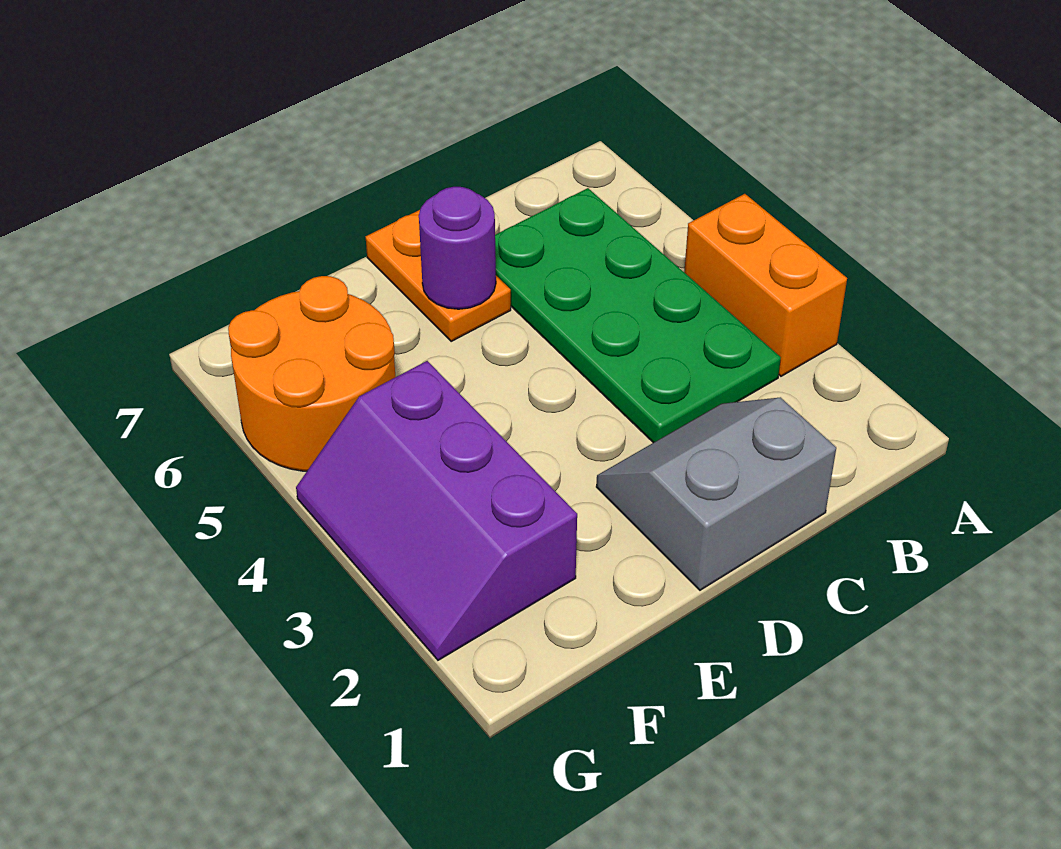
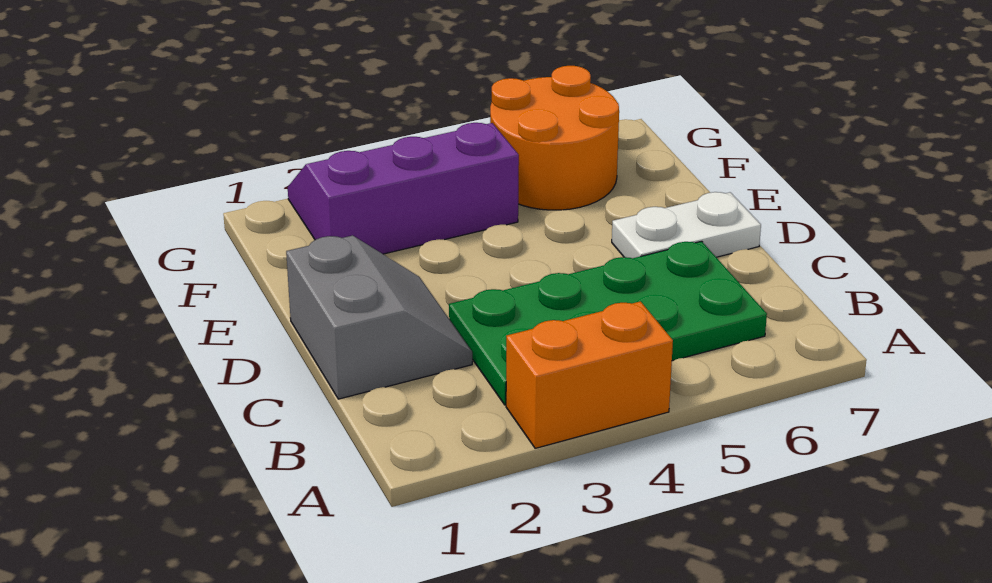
orange 1x2 plate [366,210,511,341] -> white 1x2 plate [612,192,761,258]
purple 1x1 round brick [419,187,496,309] -> none

